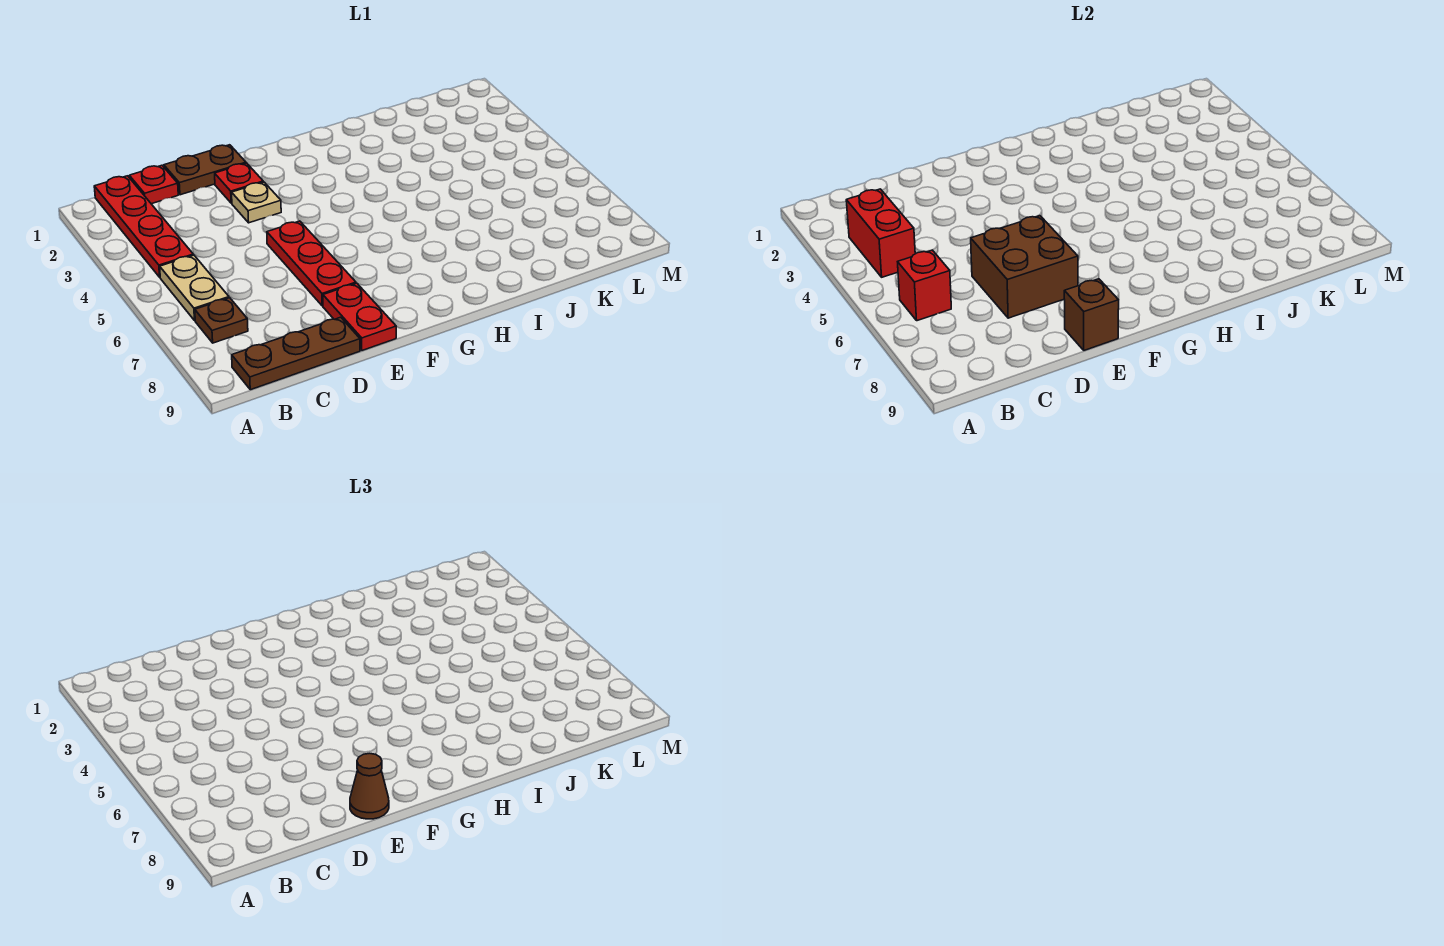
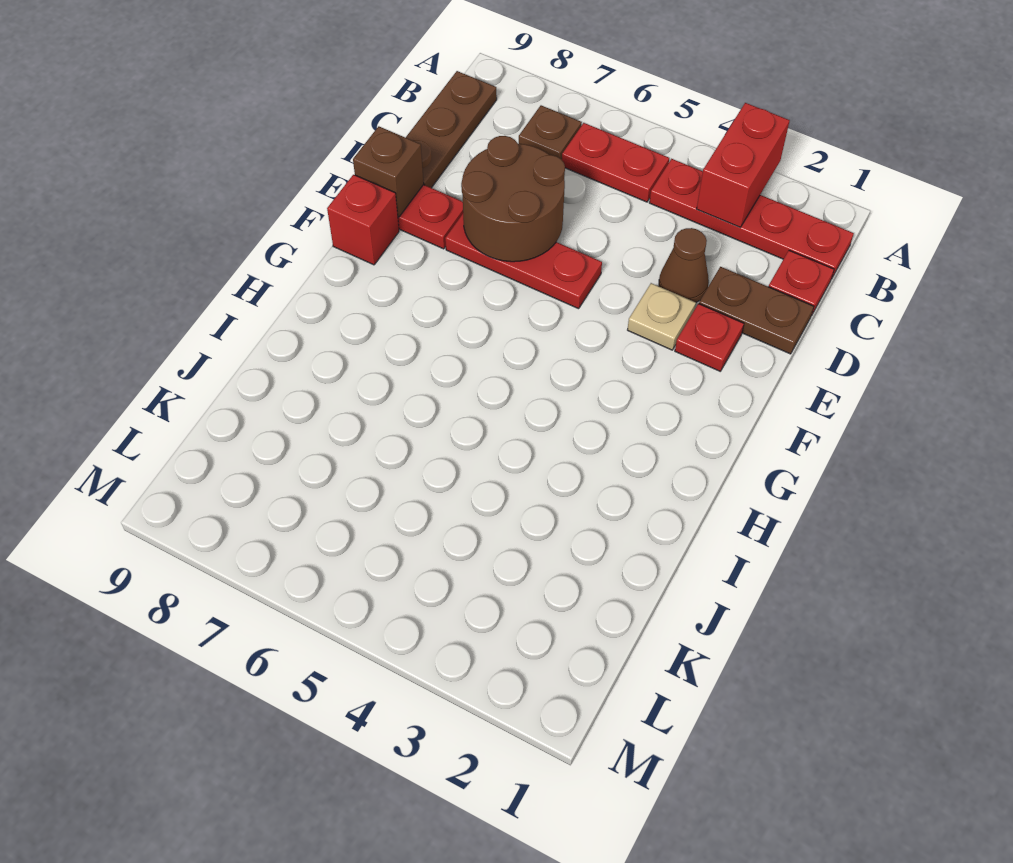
red 1x2 brick [846,189,915,277] -> red 1x2 brick turned to [697,103,790,227]
tan 1x2 plate [160,255,229,320] -> red 1x2 plate [562,123,669,202]
red 1x1 brick [898,250,951,321] -> red 1x1 brick moved to [327,175,399,265]
brown 1x2 plate [164,145,246,195] -> brown 1x2 plate turned to [699,267,814,354]
brown 2x2 brick [971,216,1078,318] -> brown 2x2 round brick [461,136,565,262]
brown 1x1 cone [350,753,389,819] -> brown 1x1 cone moved to [659,228,709,302]

